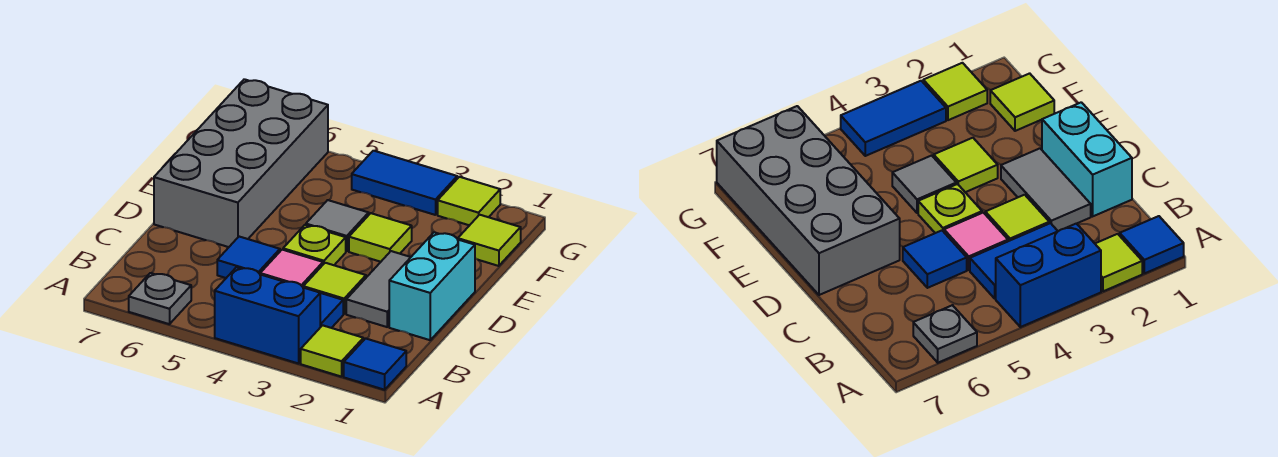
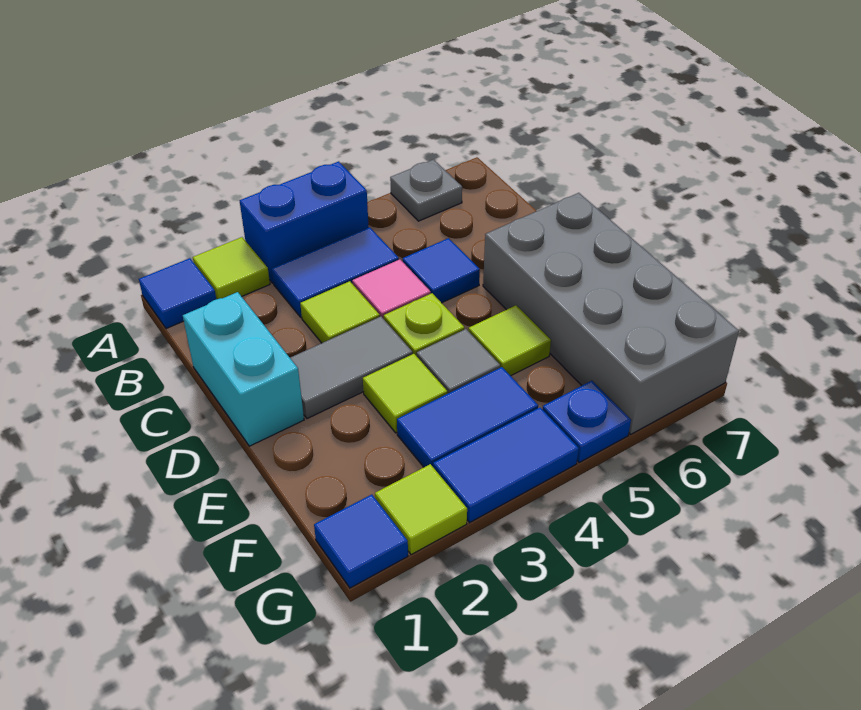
grey 1x2 tile [346,251,411,327] -> grey 1x2 tile turned to [290,317,413,419]
lime 1x1 tile [458,215,521,266] -> lime 1x1 tile moved to [468,305,551,376]
none -> blue 1x2 tile [397,367,538,467]
none -> blue 1x1 tile [314,495,408,588]
none -> blue 1x1 plate [542,381,631,463]

